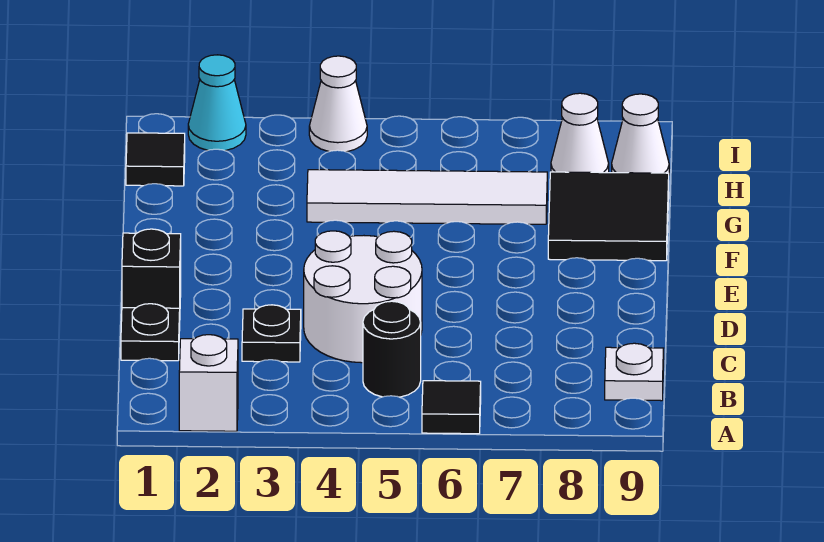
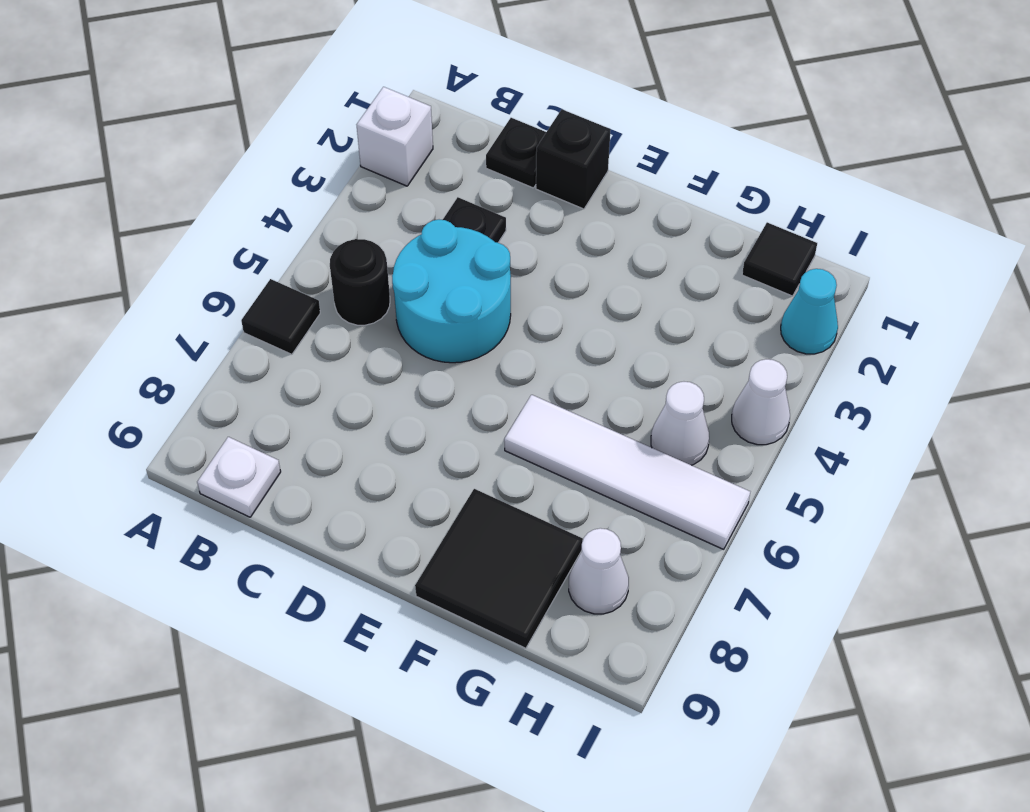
white 2x2 round brick [304,231,422,363] -> cyan 2x2 round brick [392,220,511,363]
white 1x4 tile [307,170,547,224] -> white 1x4 tile turned to [504,395,750,549]
white 1x1 cone [612,94,669,174] -> white 1x1 cone moved to [651,382,709,465]

